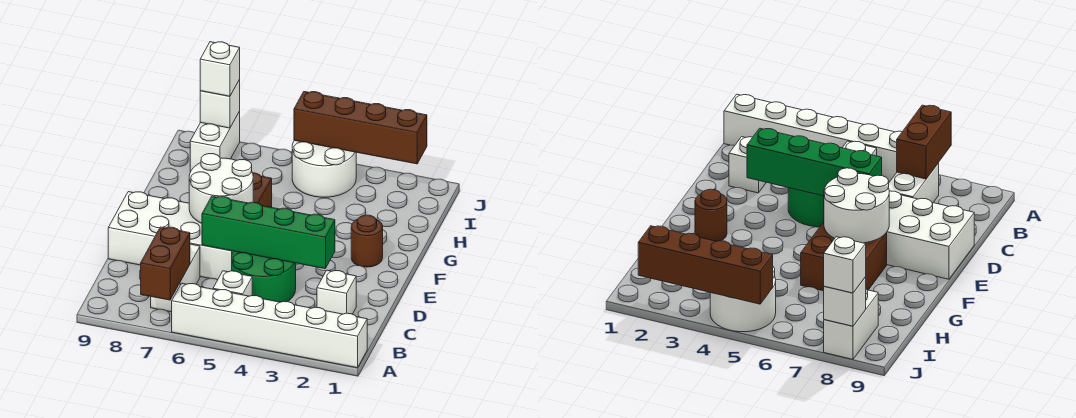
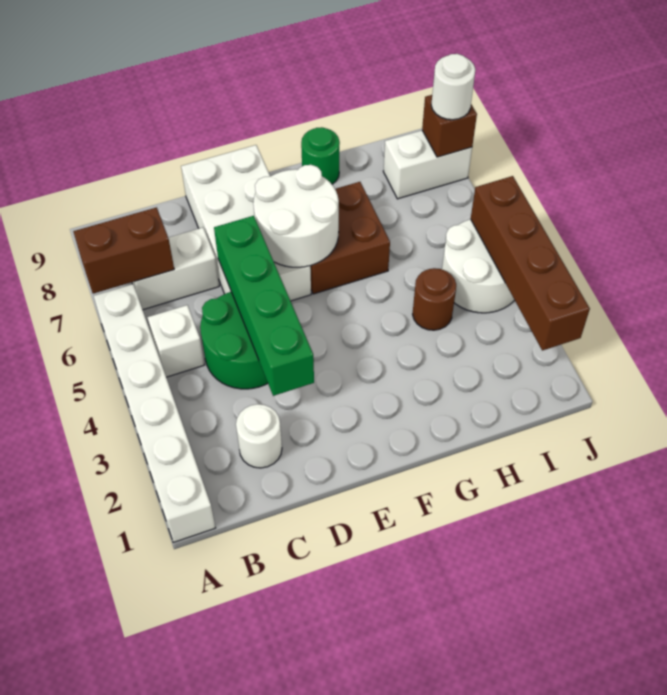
white 1x1 brick [317,270,356,314] -> white 1x1 round brick [236,404,282,468]
brown 1x1 round brick [351,215,383,267] -> brown 1x1 round brick moved to [413,268,456,330]
none -> green 1x1 round brick [301,127,340,184]
white 1x1 brick [200,80,240,128] -> brown 1x1 brick [422,95,477,157]
white 1x1 brick [200,42,240,96] -> white 1x1 round brick [431,54,475,120]

